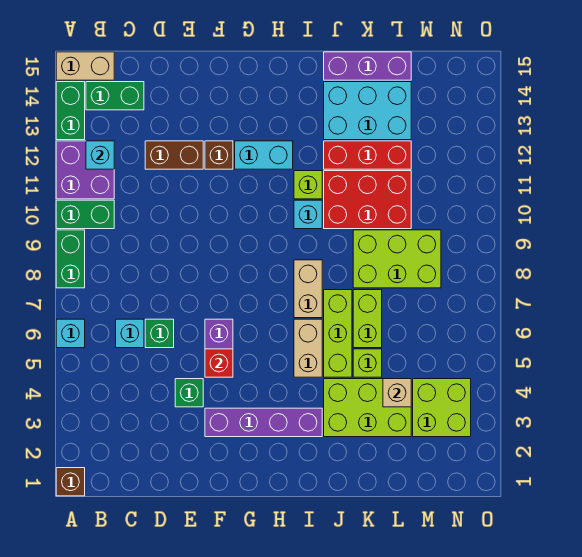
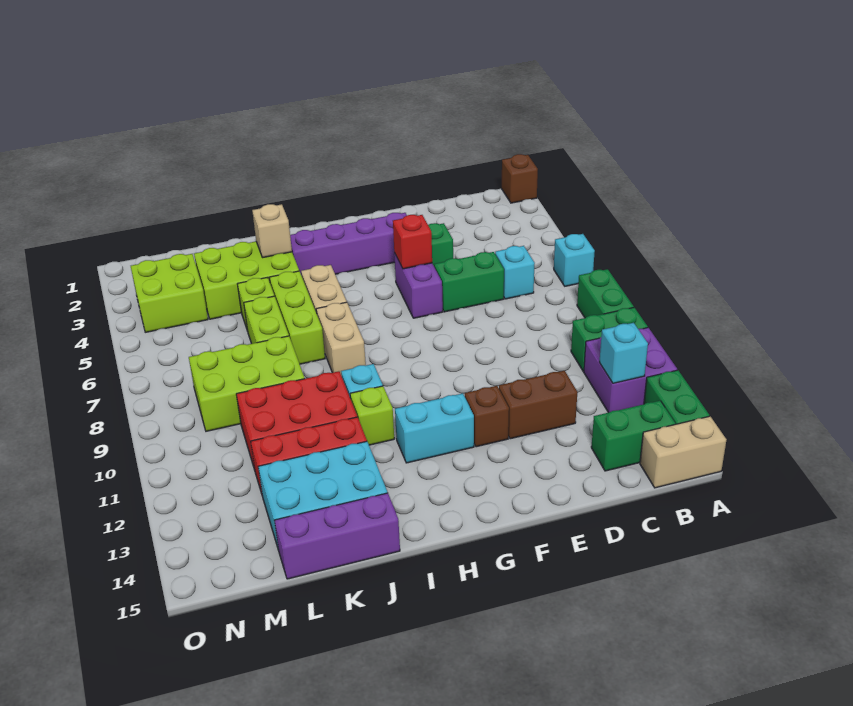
green 1x1 brick [145,319,174,348] -> green 1x2 brick [434,252,504,312]
tan 1x1 brick [383,379,411,407] -> tan 1x1 brick moved to [252,204,292,258]

